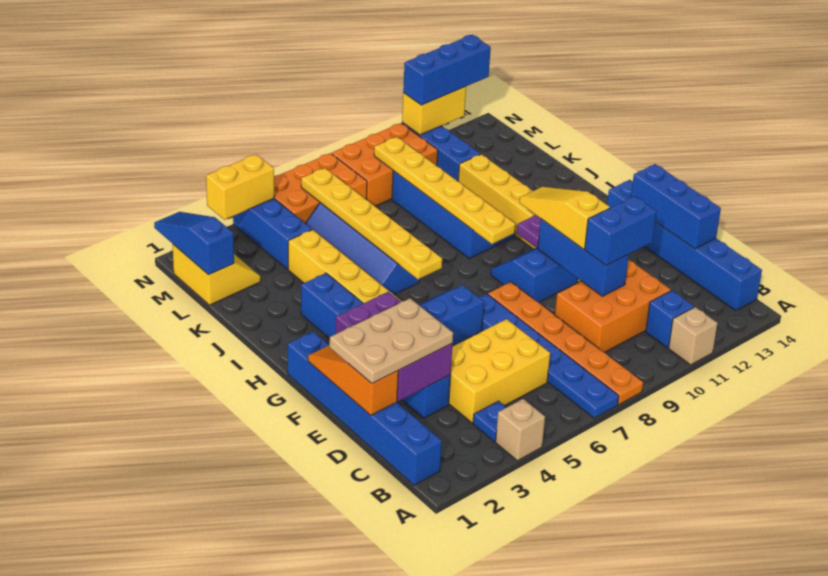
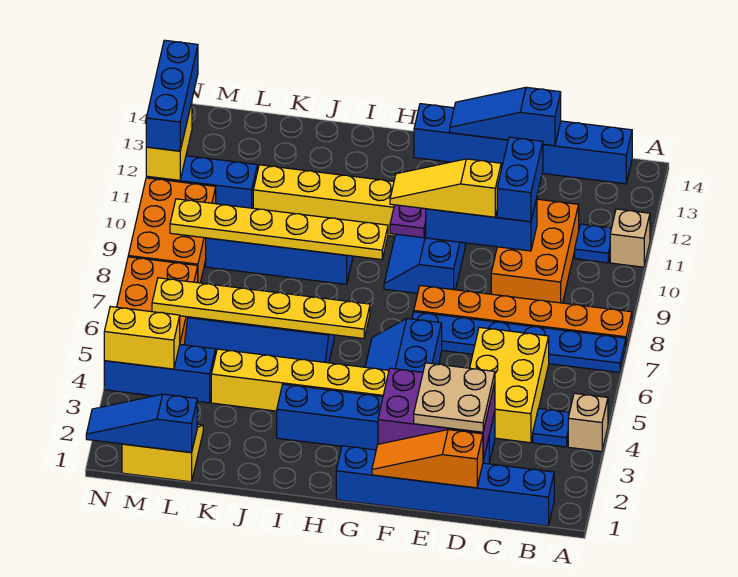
blue 1x1 brick [646,291,694,348] -> blue 1x1 plate [575,224,611,263]
tan 2x3 plate [329,298,453,384] -> tan 2x2 plate [414,363,495,432]
blue 1x3 brick [631,164,721,249] -> blue 1x3 slope [450,87,561,146]
yellow 1x2 brick [206,154,274,220] -> yellow 1x2 brick turned to [104,307,180,369]

